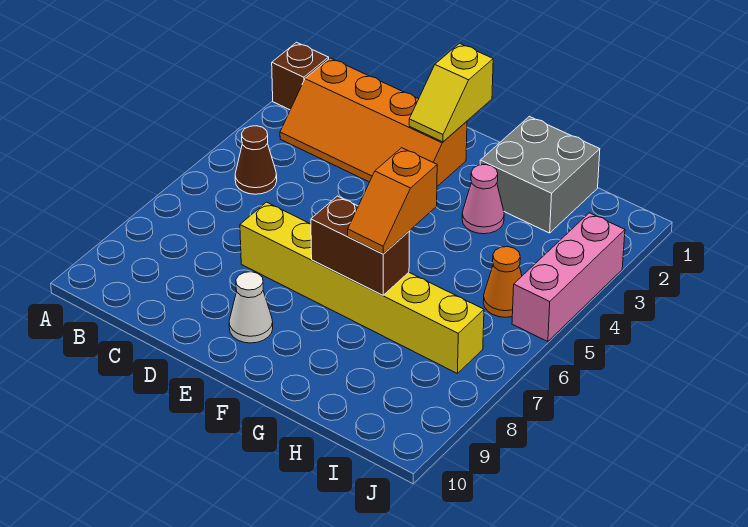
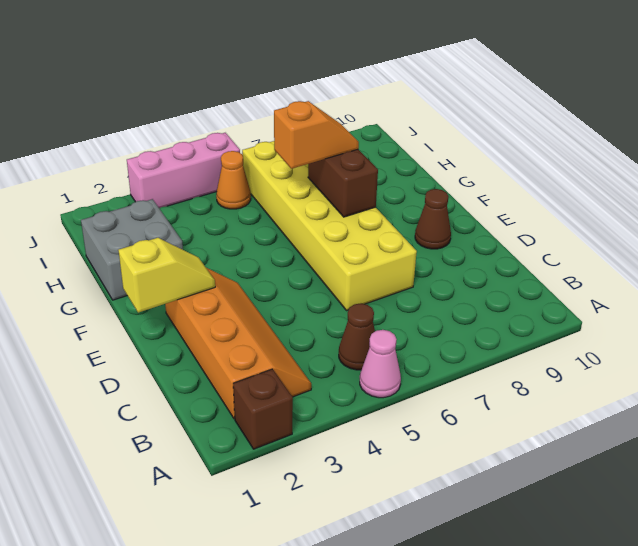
yellow 1x6 brick [240,202,484,373] -> yellow 2x6 brick [242,141,417,311]
white 1x1 cone [229,272,273,343] -> brown 1x1 cone [415,189,451,249]
pink 1x1 cone [462,164,504,234] -> pink 1x1 cone moved to [360,330,401,398]

